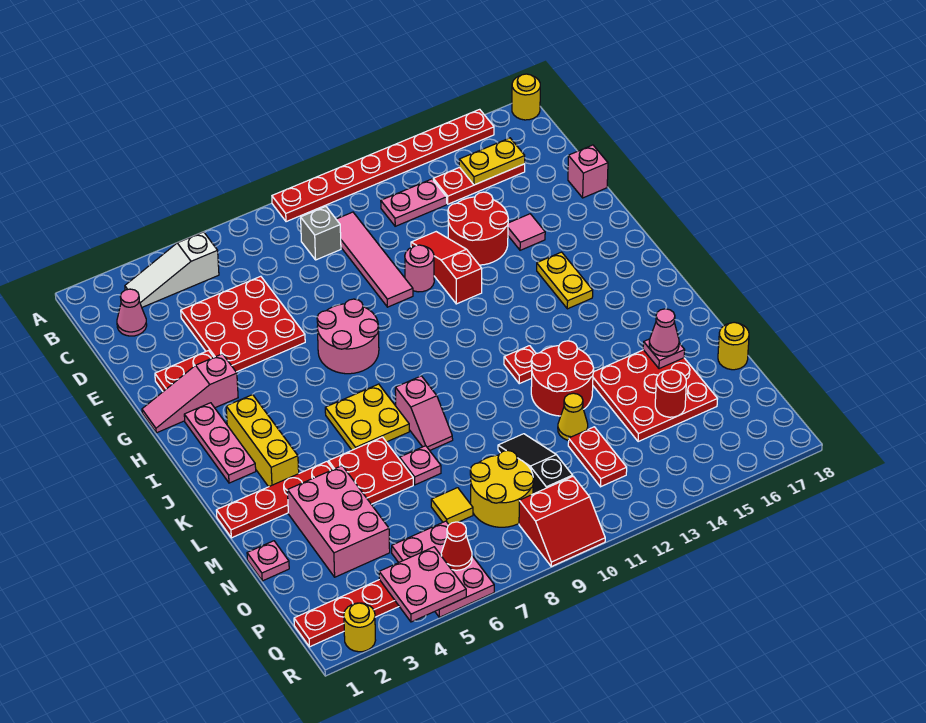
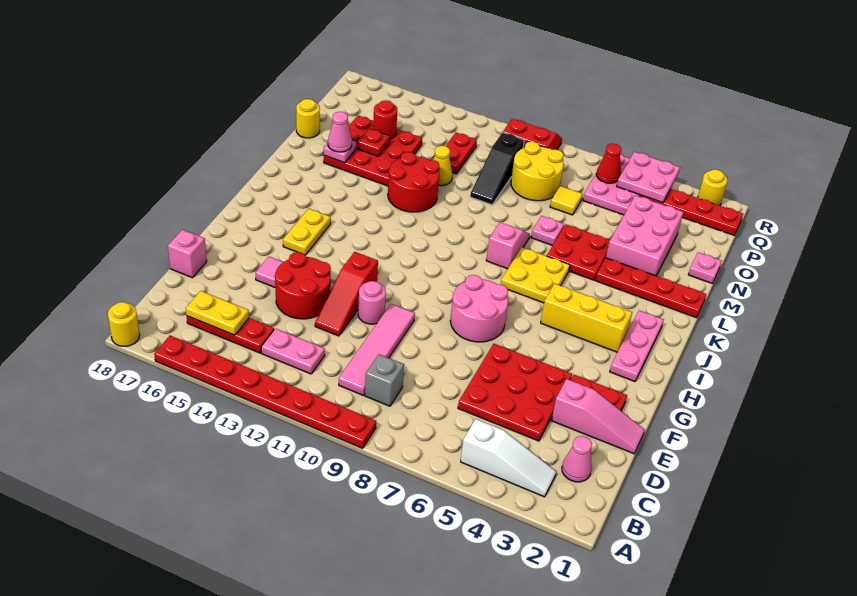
pink 1x3 slope [142,354,238,433] -> pink 1x3 slope moved to [551,379,645,454]
yellow 1x3 brick [226,395,299,487] -> yellow 1x3 brick turned to [541,284,632,352]
red 1x1 plate [504,346,536,384] -> red 1x1 plate moved to [358,129,390,156]

